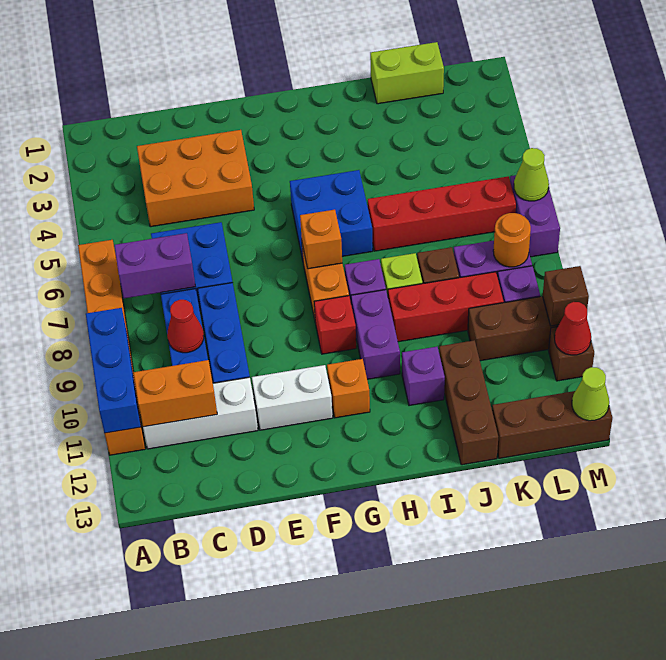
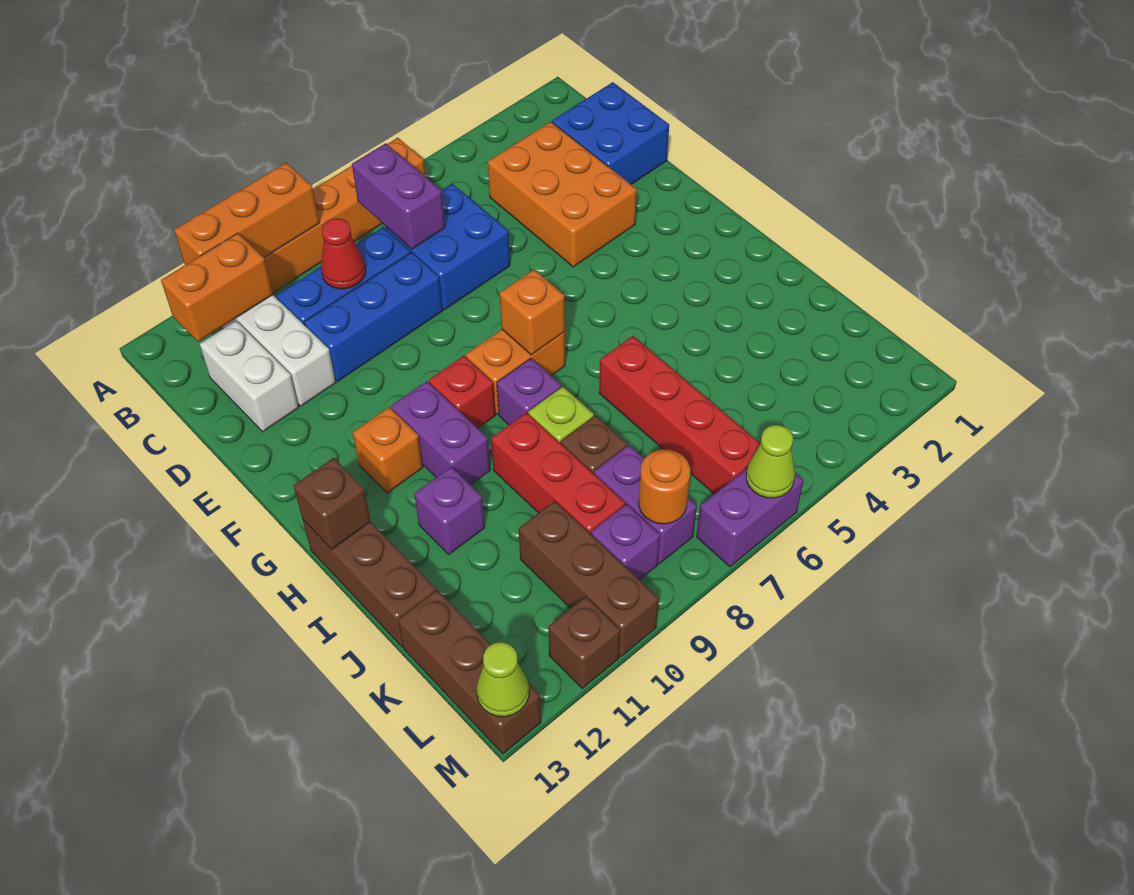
blue 1x3 brick [86,308,141,433] -> orange 1x3 brick [174,163,319,265]
orange 1x2 brick [134,360,217,427] -> orange 1x2 brick turned to [161,233,273,342]
white 1x2 brick [252,365,333,430] -> white 1x2 brick moved to [200,320,299,432]
blue 2x2 brick [290,170,373,260] -> blue 2x2 brick moved to [552,82,669,185]
purple 1x2 brick [351,290,400,379] -> purple 1x2 brick turned to [391,381,490,485]
lime 1x2 brick [370,42,444,104] -> none
brown 1x3 brick [439,340,498,465] -> brown 1x3 brick turned to [303,520,436,647]
brown 1x1 brick [543,266,589,326] -> brown 1x1 brick moved to [294,458,371,549]
red 1x1 cone [555,302,591,355] -> none

